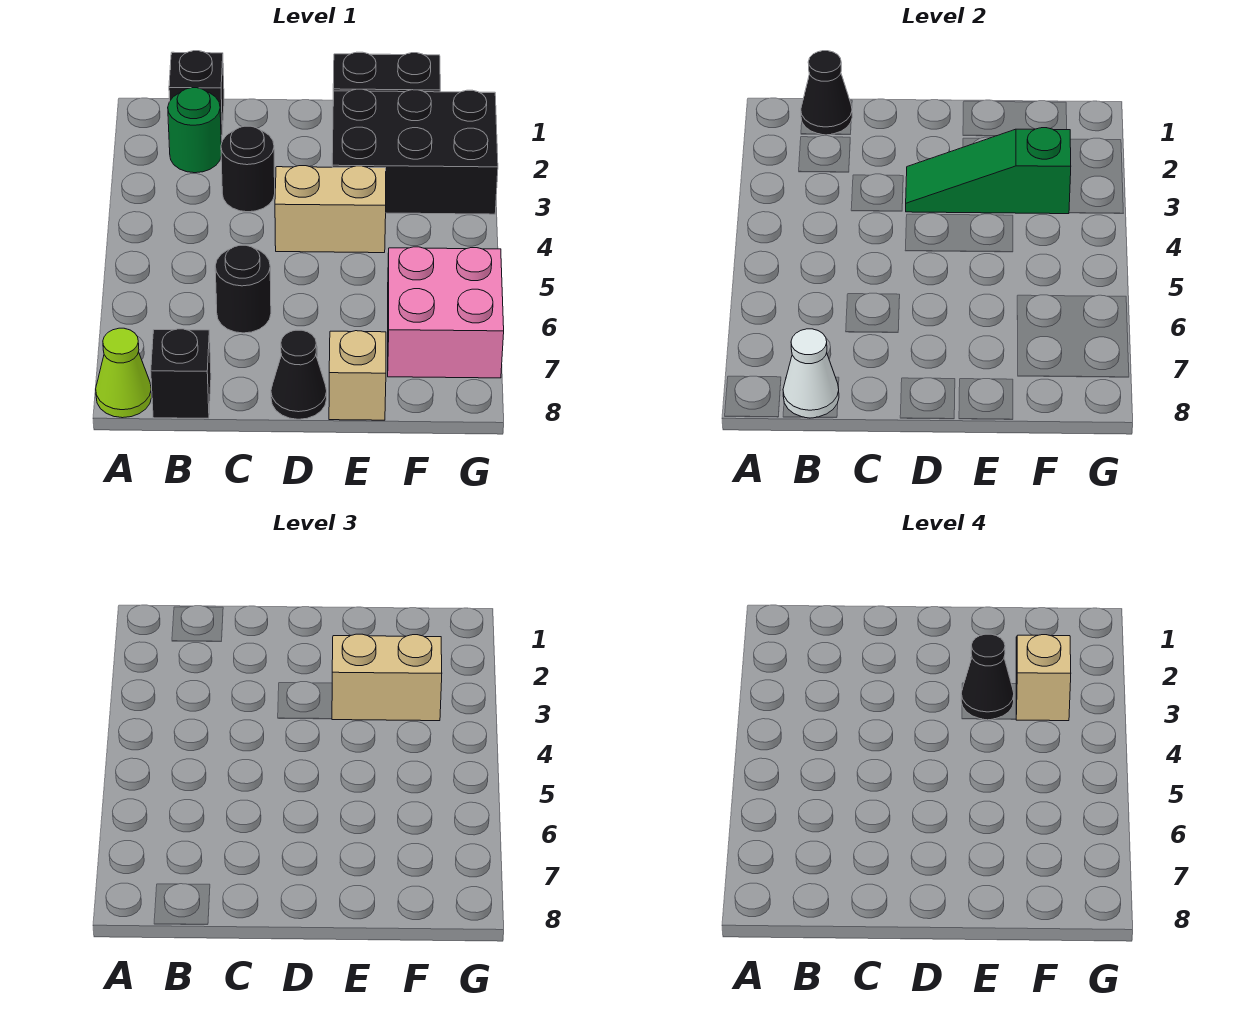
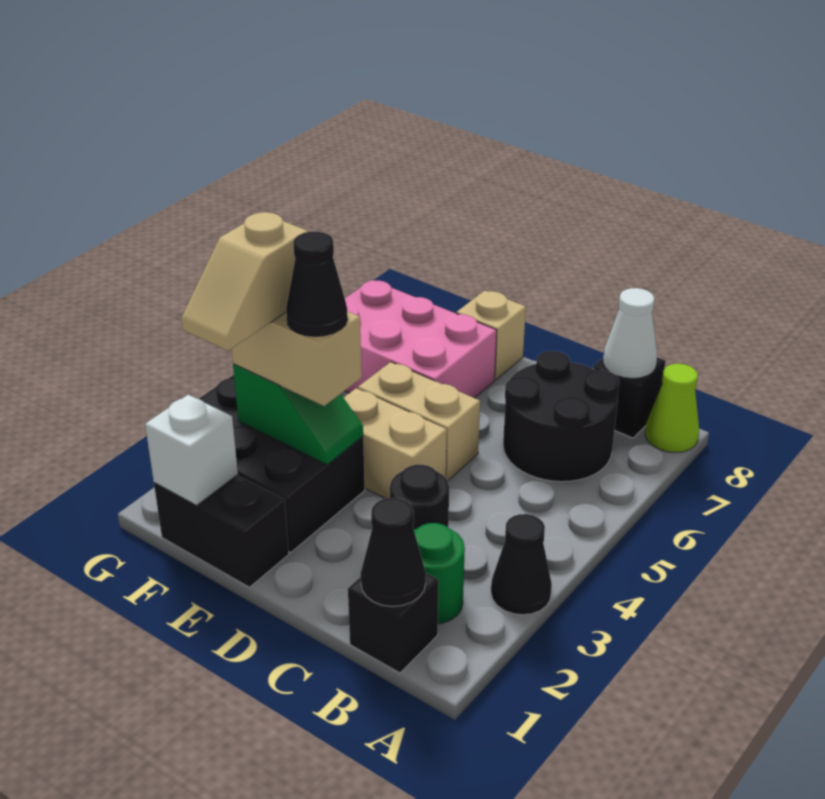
black 1x1 round brick [215,245,271,333] -> black 2x2 round brick [503,351,619,482]
green 1x3 slope [906,128,1071,214] -> green 1x2 slope [233,364,363,465]
none -> tan 1x2 brick [358,362,480,481]
black 1x1 cone [271,330,327,419] -> black 1x1 cone moved to [491,514,552,615]
none -> white 1x1 brick [145,395,238,505]
pink 2x2 brick [388,247,504,378] -> pink 2x3 brick [345,280,497,398]

